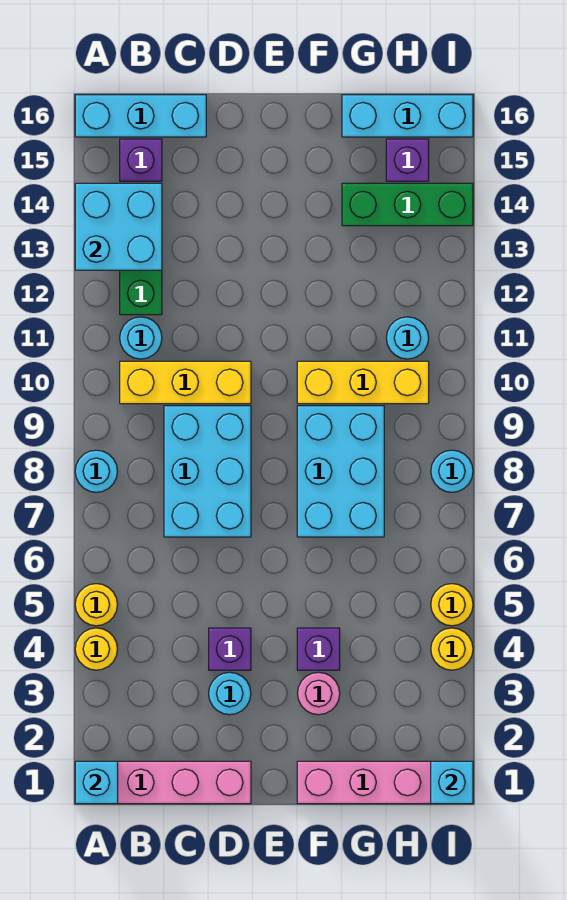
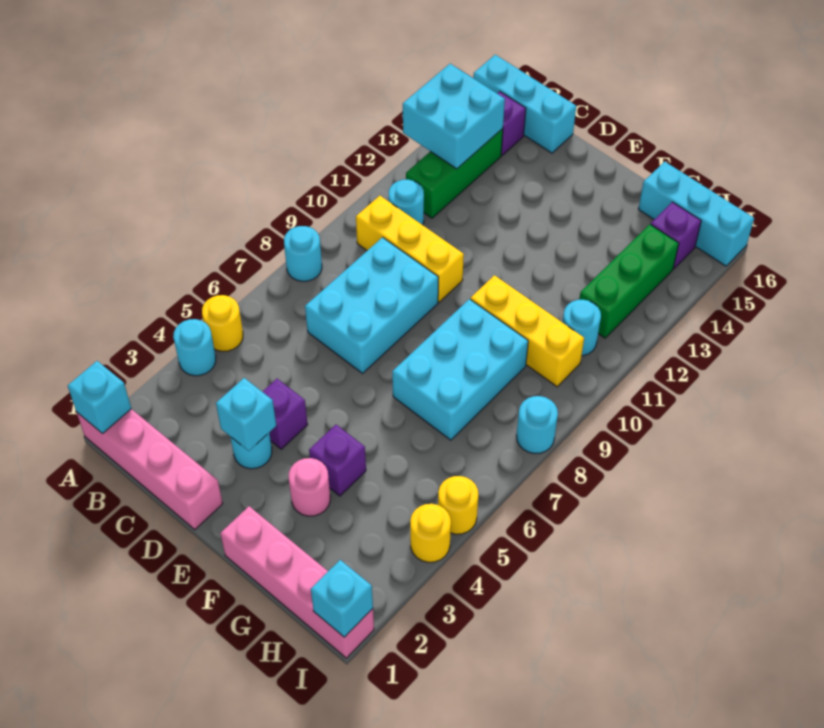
yellow 1x1 round brick [75,628,117,670] -> cyan 1x1 round brick [173,319,216,376]
none -> cyan 1x1 brick [216,378,276,451]
green 1x3 brick [342,183,473,226] -> green 1x3 brick turned to [579,224,679,338]

